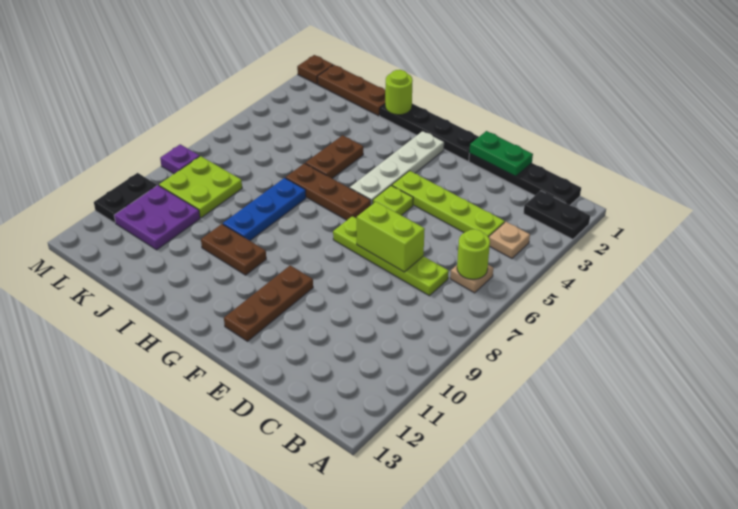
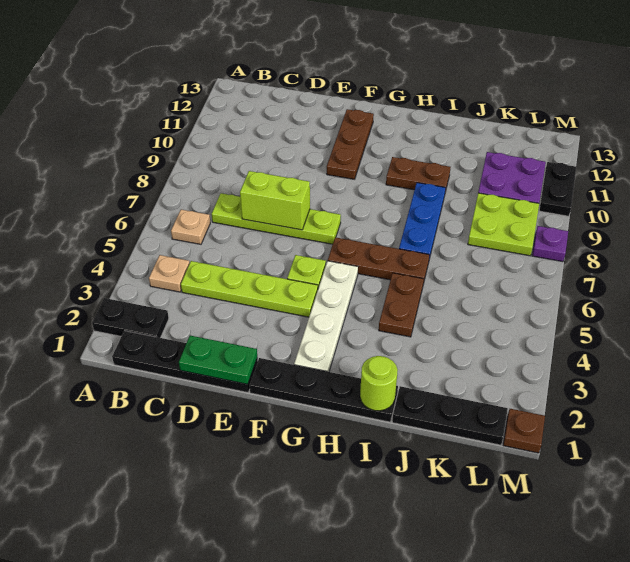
lime 1x1 round brick [457,229,490,279] -> none
brown 1x3 plate [317,65,385,116] -> black 1x3 plate [392,386,508,445]

